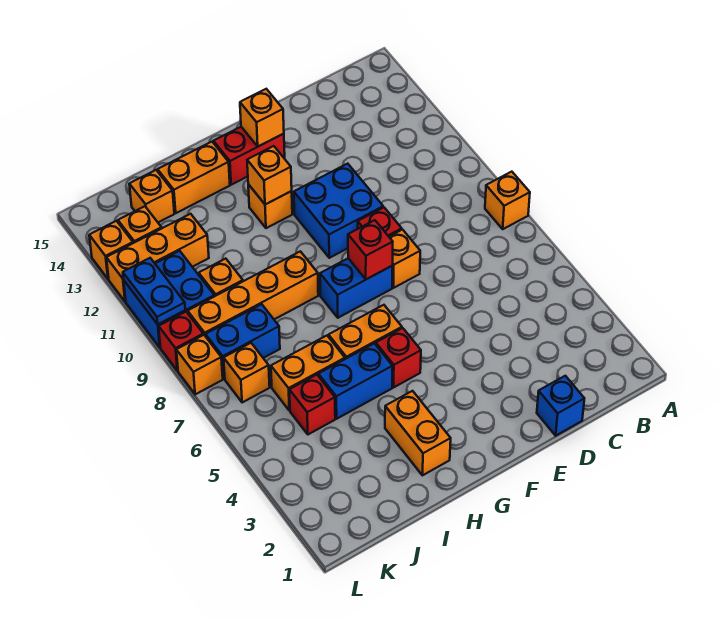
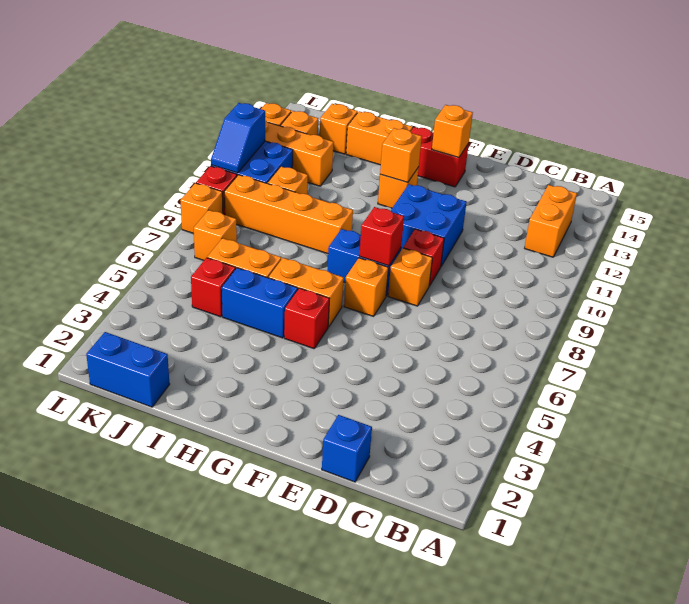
orange 1x1 brick [485,172,530,229] -> orange 1x1 brick moved to [344,258,389,316]
orange 1x2 brick [385,391,451,475] -> orange 1x2 brick moved to [525,185,577,257]
blue 1x2 brick [206,304,280,379] -> blue 1x2 brick moved to [86,332,170,407]
blue 1x2 plate [123,258,185,324] -> blue 1x2 slope [211,103,265,173]

